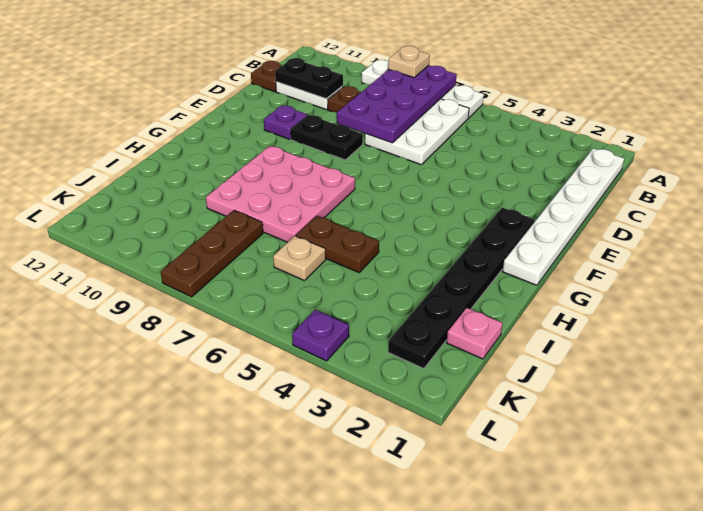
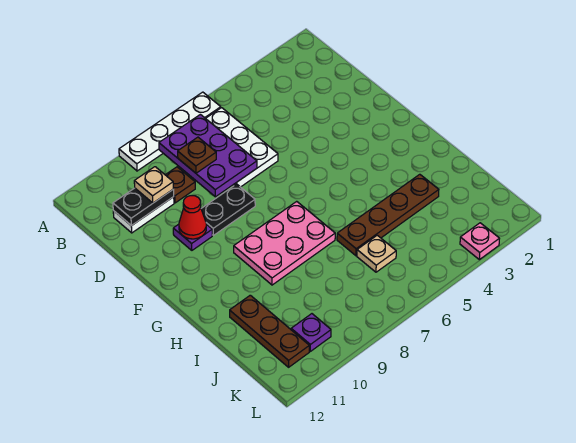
purple 2x4 plate [337,66,457,143] -> purple 2x3 plate [159,114,257,197]
tan 1x1 plate [388,46,430,78] -> tan 1x1 plate moved to [134,167,173,203]
white 1x6 plate [503,148,624,285] -> none
brown 1x1 plate [251,61,282,92] -> brown 1x1 plate moved to [178,137,216,173]
none -> red 1x1 cone [179,196,206,239]
black 1x6 plate [388,208,534,369] -> none
pink 3x3 plate [206,146,355,242] -> pink 2x3 plate [234,201,335,285]
brown 1x2 plate [296,216,379,272] -> brown 1x4 plate [337,174,439,256]
pink 1x1 plate [447,308,503,359] -> pink 1x1 plate moved to [460,223,499,260]
brown 1x3 plate [161,210,263,297] -> brown 1x3 plate moved to [230,295,309,367]
purple 1x1 plate [292,310,349,361] -> purple 1x1 plate moved to [291,314,331,351]

